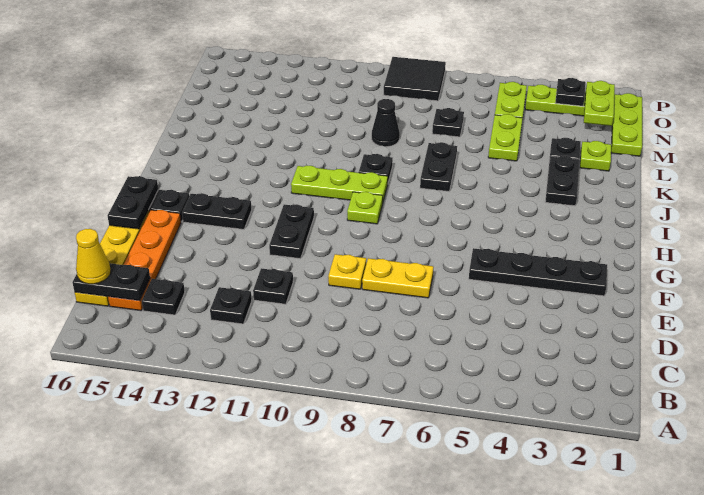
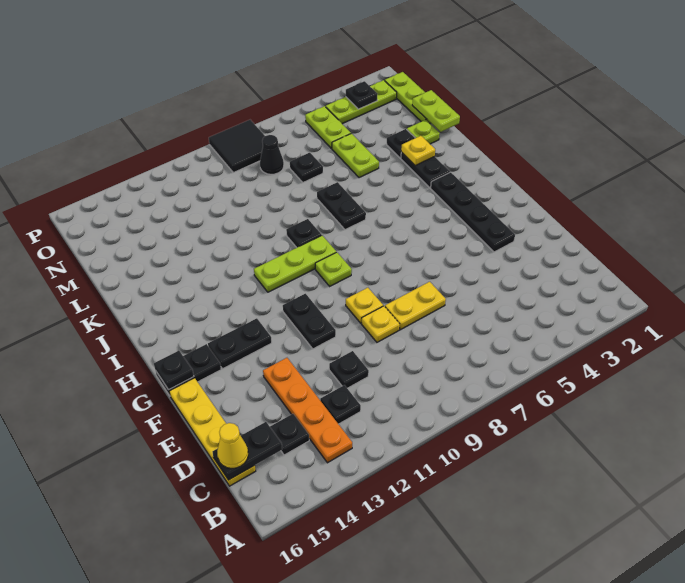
orange 1x4 plate [108,210,181,311] -> orange 1x4 plate moved to [263,358,352,463]
black 1x4 plate [469,248,607,296] -> black 1x4 plate turned to [431,172,515,252]
none -> yellow 1x1 plate [346,288,383,323]
black 1x2 plate [108,176,159,229] -> black 1x1 plate [154,351,194,390]
none -> yellow 1x1 plate [401,136,435,166]
black 1x1 cone [372,99,400,147] -> black 1x1 cone moved to [260,135,284,174]
lime 1x2 plate [584,81,615,126] -> lime 1x2 plate moved to [412,90,460,132]

